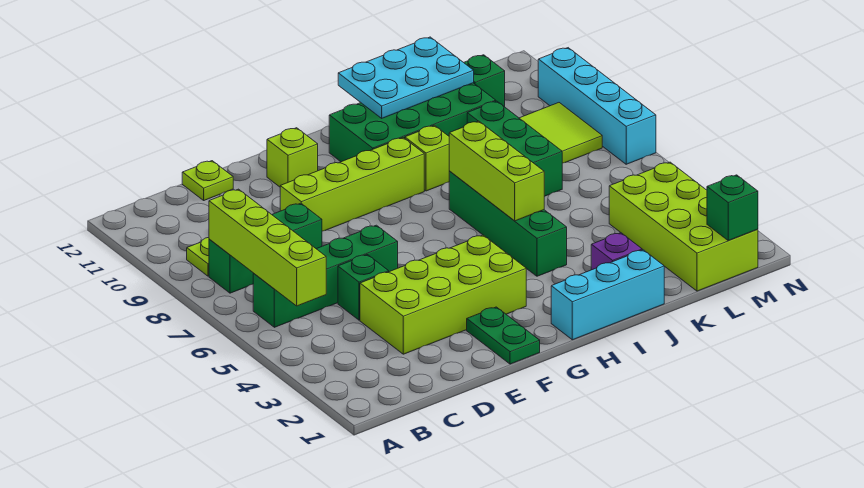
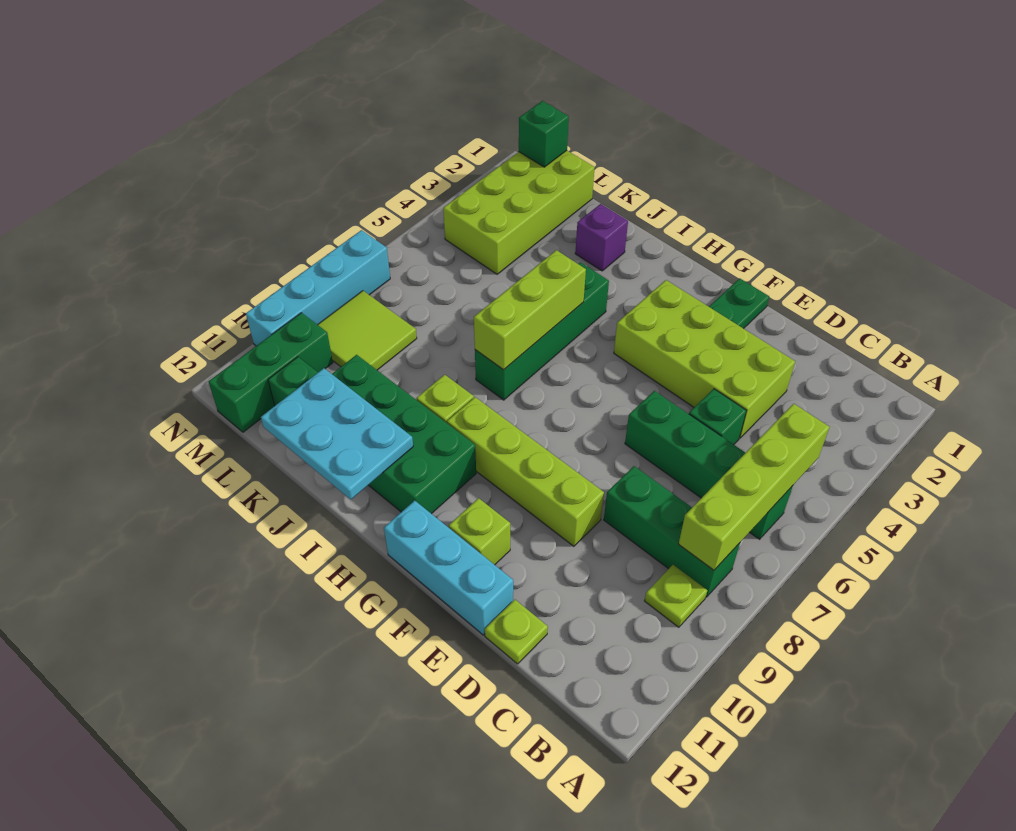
cyan 1x3 brick [551,250,664,340] -> cyan 1x3 brick moved to [384,501,513,635]
green 1x3 brick [467,101,562,196] -> green 1x3 brick moved to [208,313,333,432]

